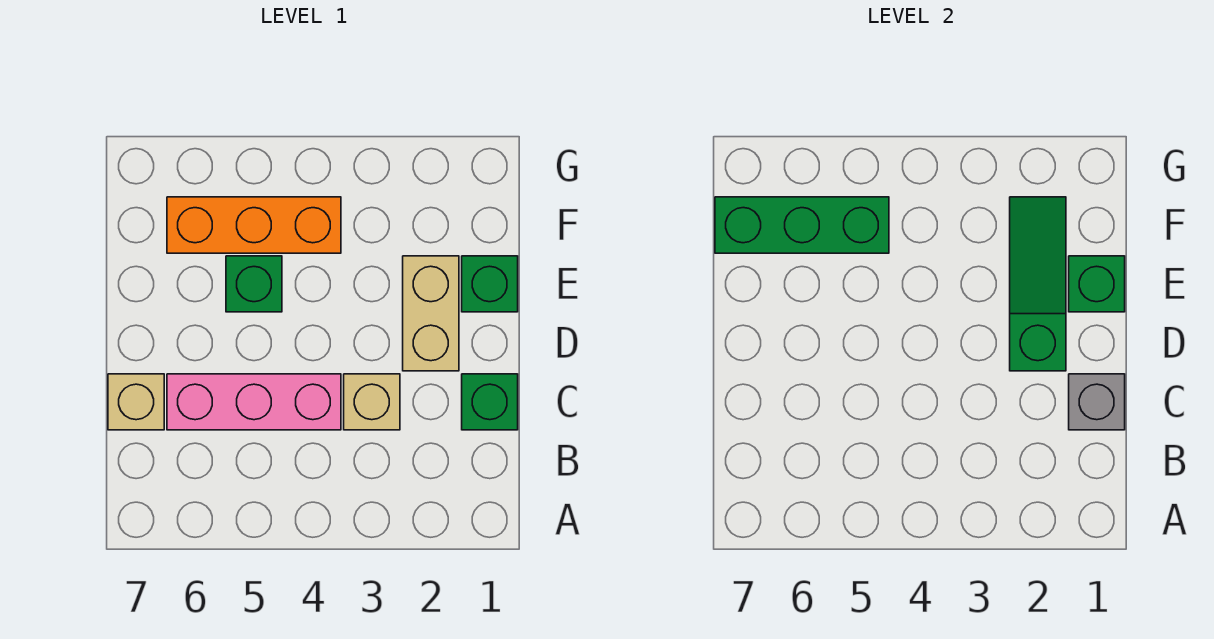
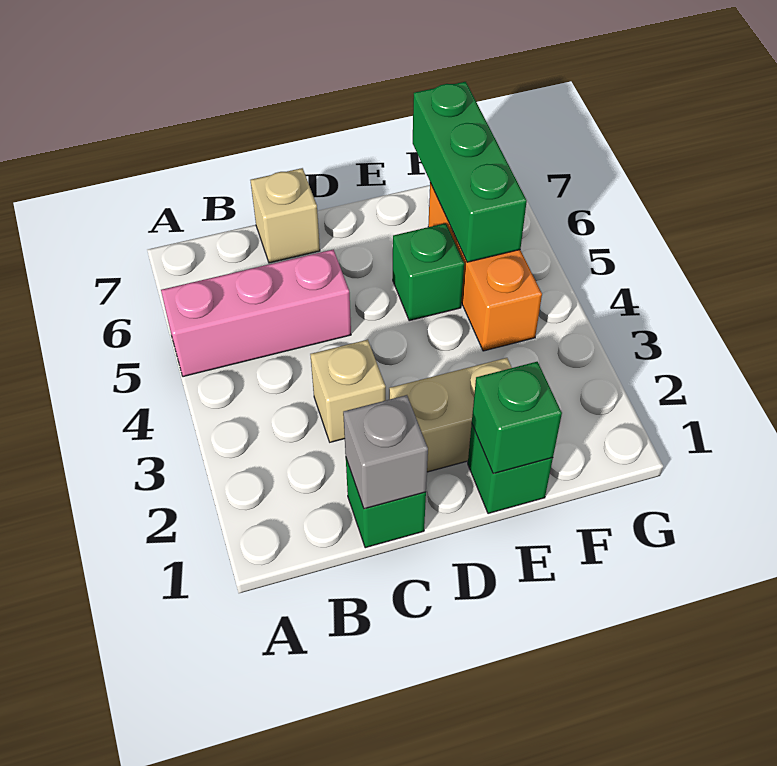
pink 1x3 brick [167,374,341,430] -> pink 1x3 brick turned to [161,250,351,377]
green 1x3 slope [1010,197,1066,371] -> none

